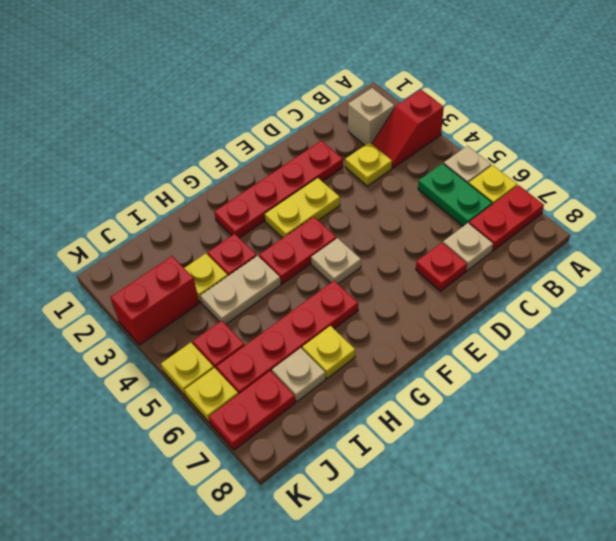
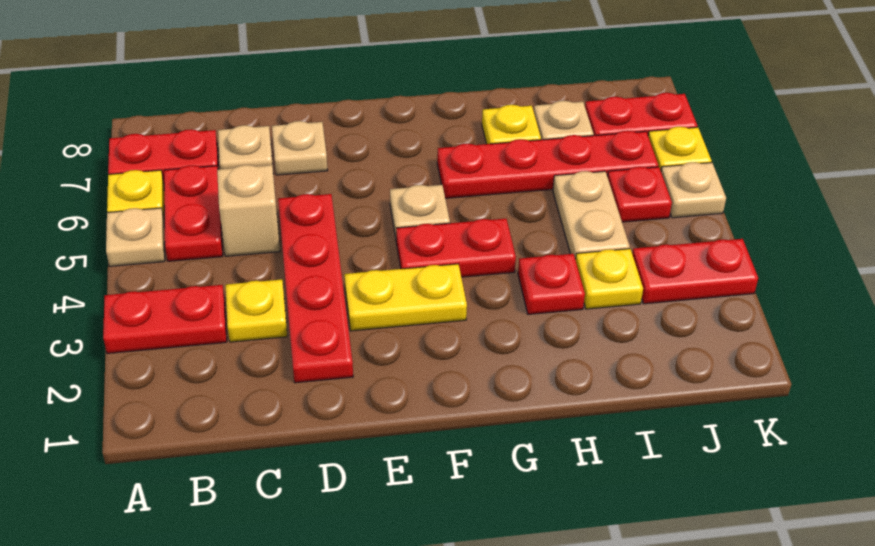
red 1x2 slope [372,89,444,168] -> red 1x2 plate [103,285,227,353]
tan 1x1 brick [348,88,394,145] -> tan 1x1 brick moved to [217,165,280,256]
green 1x2 plate [418,163,492,226] -> red 1x2 plate [164,166,223,261]
red 1x4 plate [214,141,343,238] -> red 1x4 plate turned to [278,194,353,383]
red 1x1 plate [416,243,467,291] -> tan 1x1 plate [272,121,328,175]
tan 1x2 plate [200,256,281,324] -> tan 1x2 plate turned to [553,171,630,260]
red 1x2 brick [111,256,199,345] -> red 1x2 plate [632,239,758,304]
yellow 1x1 plate [161,343,214,396] -> tan 1x1 plate [661,162,726,218]

